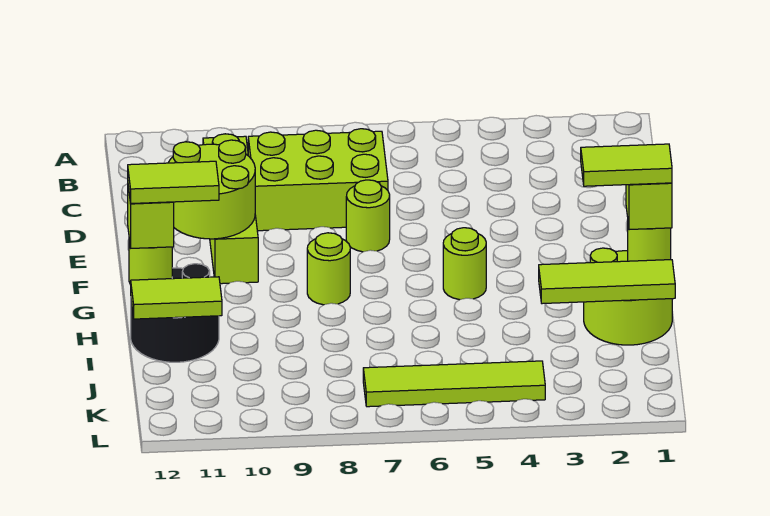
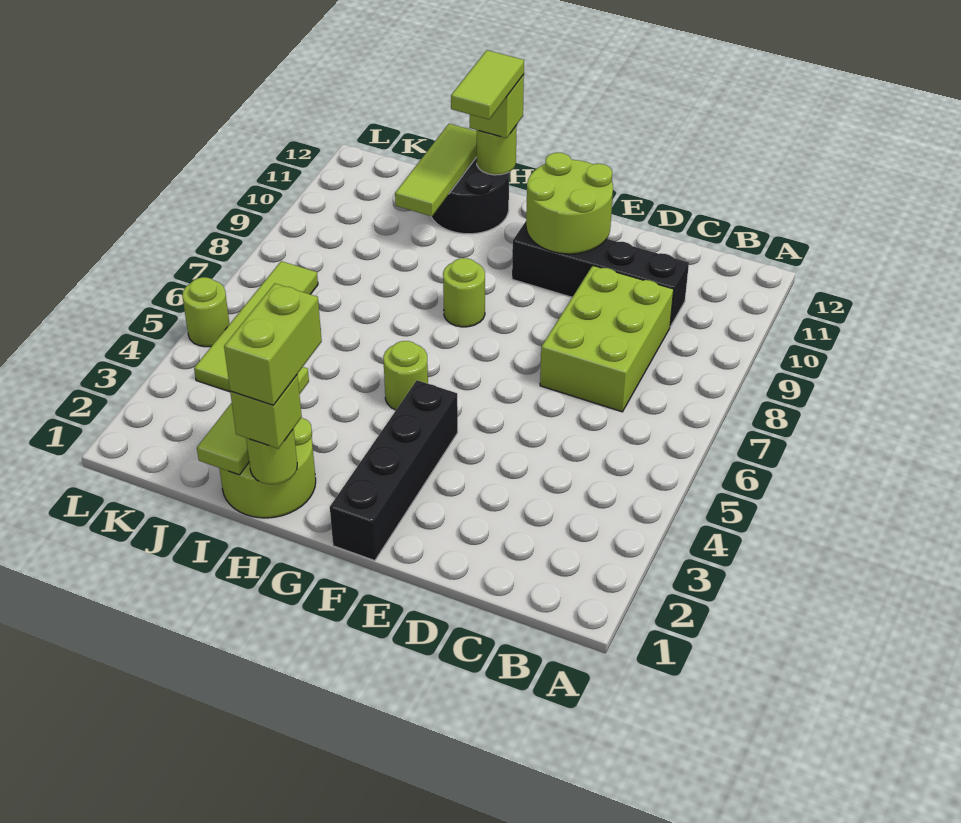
lime 1x4 brick [203,134,258,284] -> black 1x4 brick [512,222,689,327]
lime 1x1 round brick [346,180,390,252] -> lime 1x1 round brick moved to [182,277,229,347]
none -> black 1x4 brick [330,380,458,561]
lime 1x2 tile [581,144,672,186] -> lime 1x2 brick [224,283,322,405]
lime 1x2 tile [131,277,222,319] -> lime 1x3 tile [395,124,477,216]

